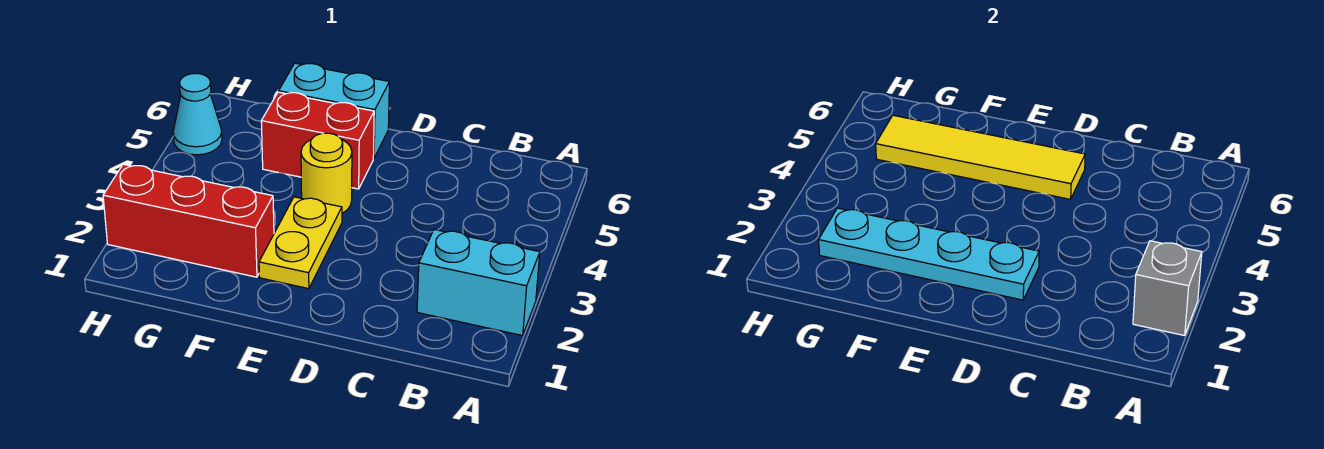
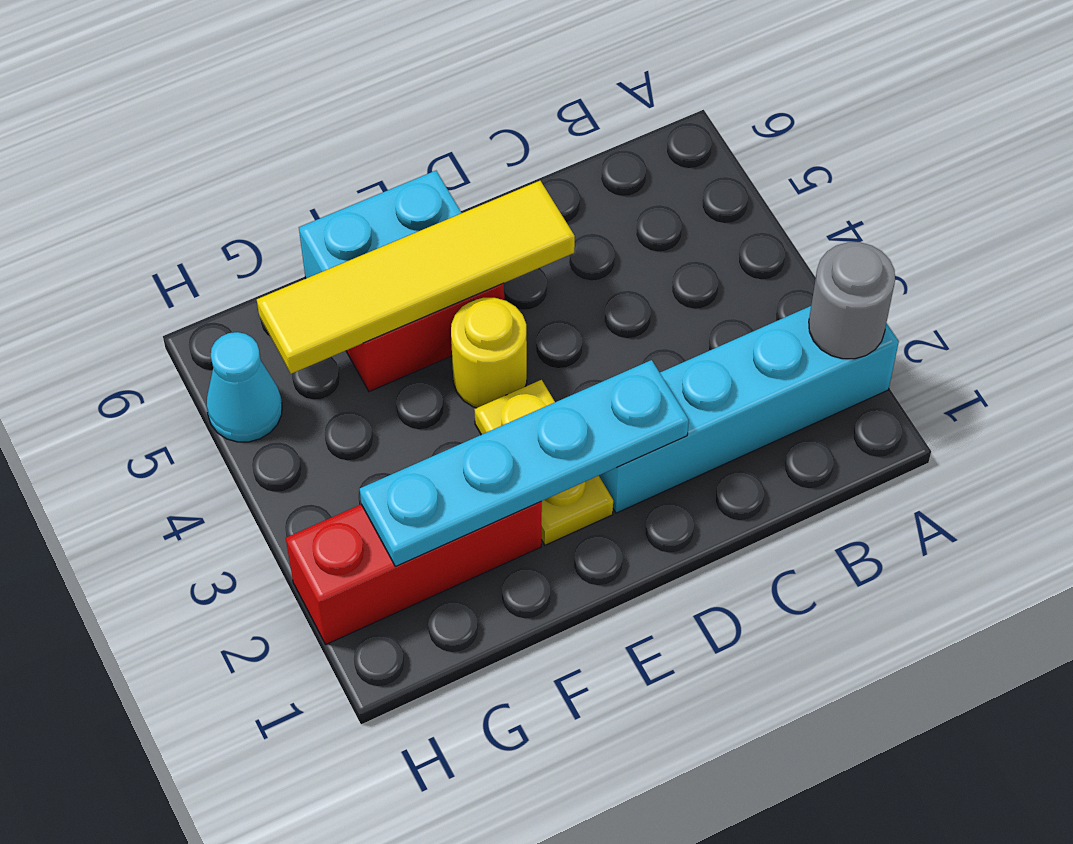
cyan 1x2 brick [417,230,540,336] -> cyan 1x4 brick [599,306,899,513]
grey 1x1 brick [1133,241,1202,336] -> grey 1x1 round brick [809,242,895,359]

